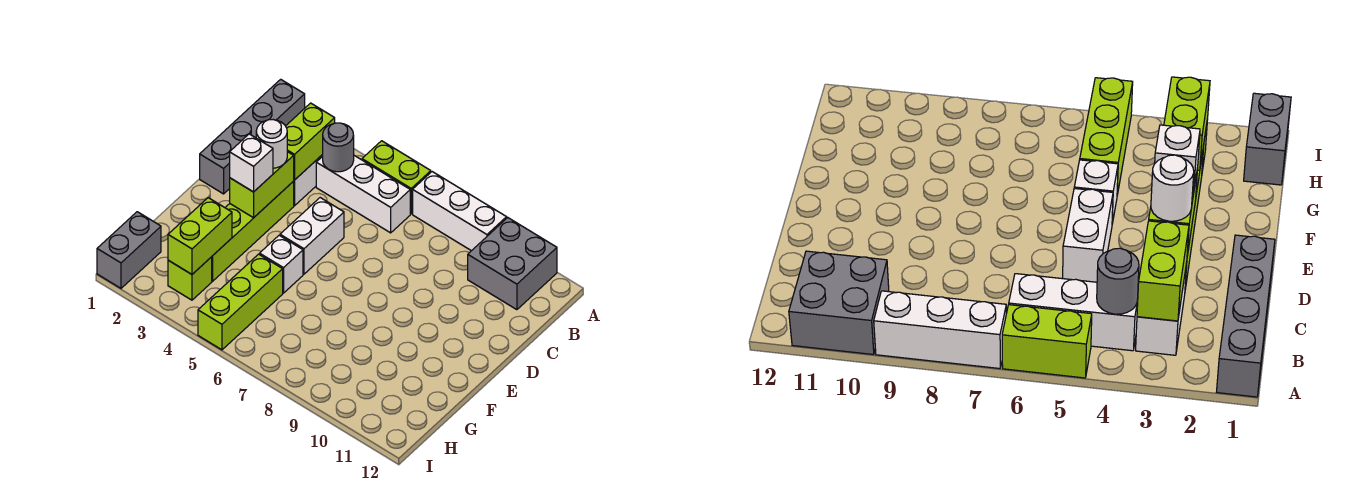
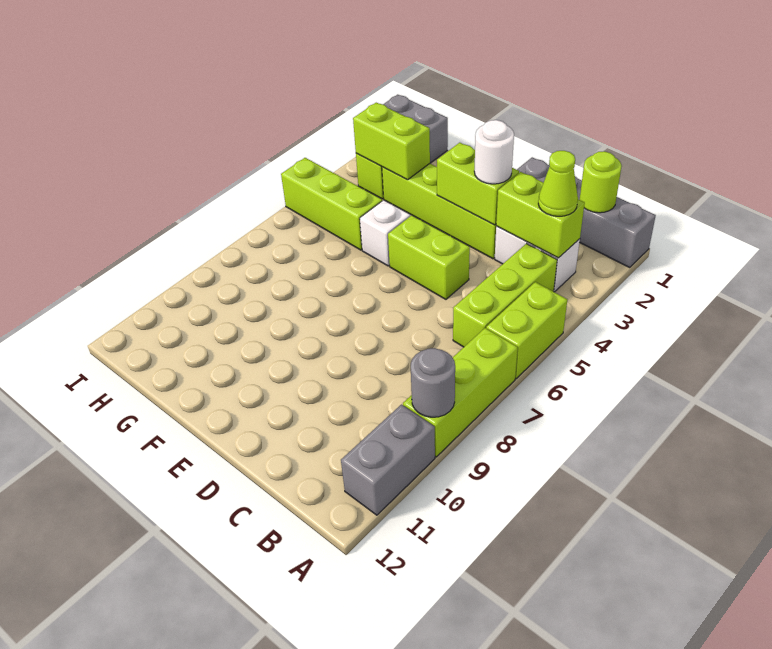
white 1x3 brick [413,172,507,251] -> lime 1x3 brick [403,328,518,457]
grey 2x2 brick [468,218,557,310] -> grey 1x2 brick [341,405,435,515]
none -> lime 1x1 round brick [580,151,622,213]
none -> lime 1x1 cone [538,151,578,216]
white 1x3 brick [316,156,410,233] -> lime 1x3 brick [453,244,557,347]
grey 1x1 round brick [322,123,354,172] -> grey 1x1 round brick moved to [411,348,455,417]
white 1x2 brick [280,198,344,274] -> lime 1x2 brick [388,215,470,299]
white 1x1 brick [230,134,273,192] -> none

